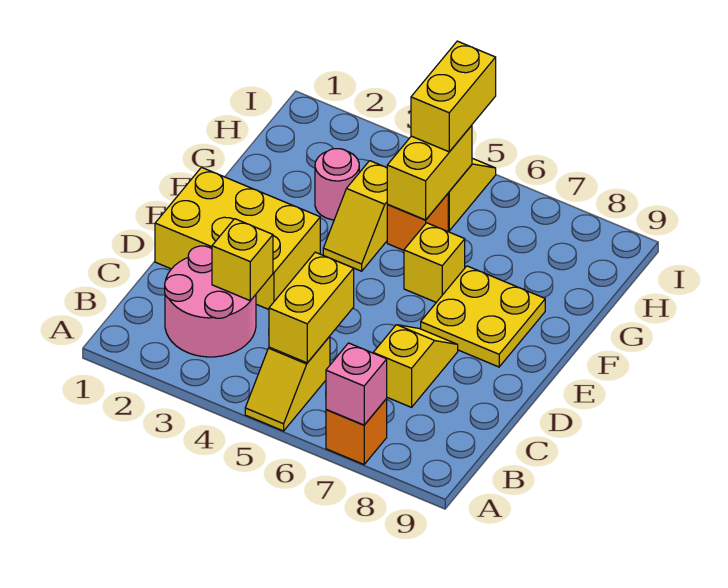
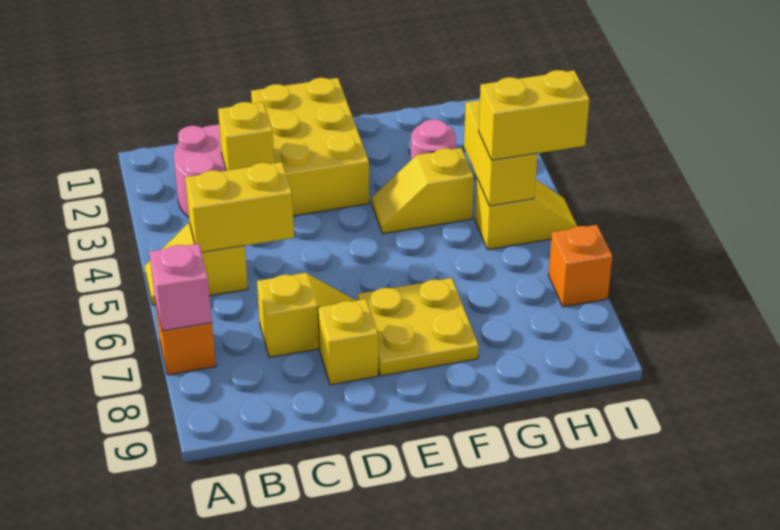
yellow 1x1 brick [404,223,465,302] -> yellow 1x1 brick moved to [318,299,378,385]
orange 1x1 brick [387,194,448,250] -> orange 1x1 brick moved to [548,225,612,307]
yellow 1x2 brick [387,125,472,220] -> yellow 1x2 brick turned to [464,100,537,206]

